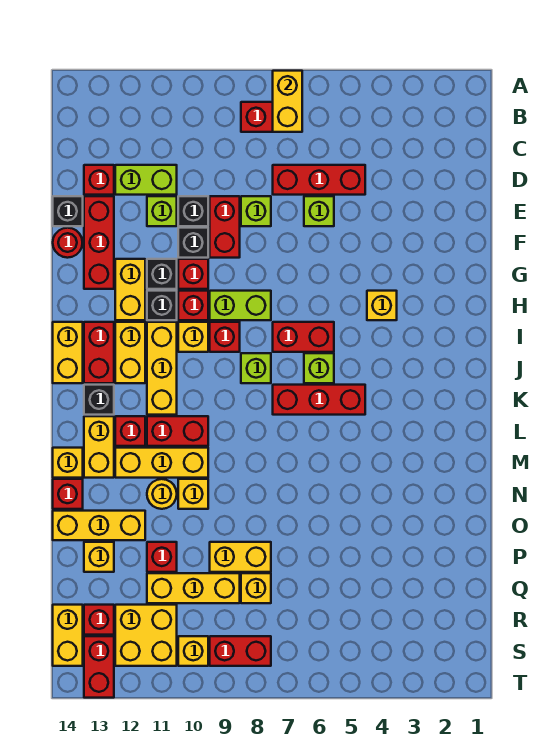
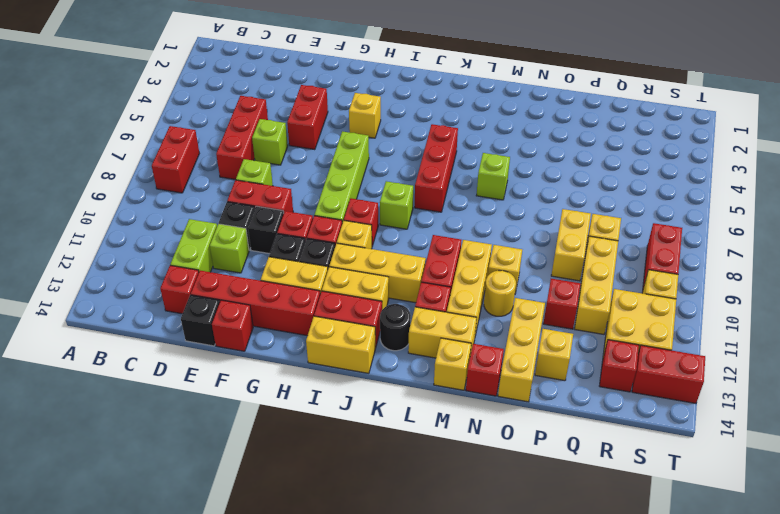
yellow 1x2 brick [273,71,302,132] -> none
red 1x3 brick [84,196,114,289] -> red 1x4 brick [191,271,320,336]
red 1x1 round brick [53,228,83,258] -> red 1x1 brick [212,300,253,351]
lime 1x2 brick [210,291,271,320] -> lime 1x4 brick [314,131,369,223]
red 1x2 brick [273,322,334,352] -> red 1x2 brick moved to [287,85,328,150]
lime 1x1 brick [304,353,334,383] -> lime 1x1 brick moved to [476,153,510,200]
black 1x1 brick [84,385,114,415] -> black 1x1 round brick [380,304,411,351]
yellow 1x2 brick [53,605,83,666] -> none

